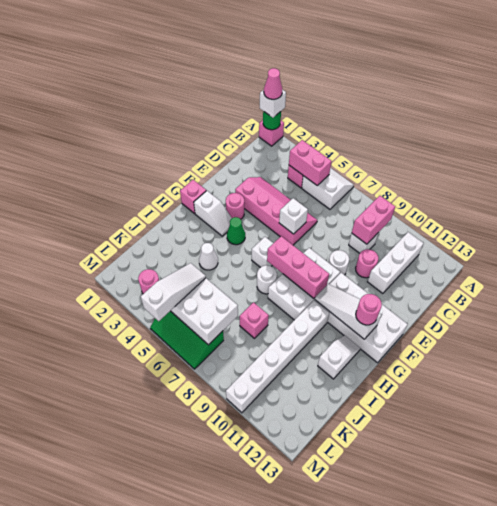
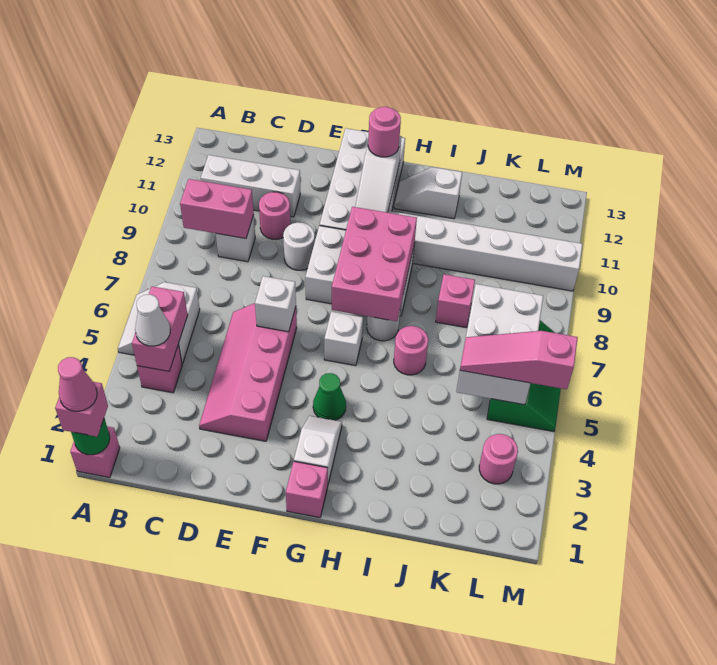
white 1x1 brick [260,90,286,118] -> pink 1x1 brick [55,382,108,437]
pink 1x1 round brick [226,193,244,219] -> pink 1x1 round brick moved to [394,326,428,375]
pink 1x3 brick [267,236,329,298] -> pink 2x3 brick [332,207,417,321]
white 1x1 cone [199,243,218,270] -> white 1x1 cone moved to [135,294,170,346]
white 1x3 slope [141,263,206,321] -> pink 1x3 slope [460,331,578,389]

